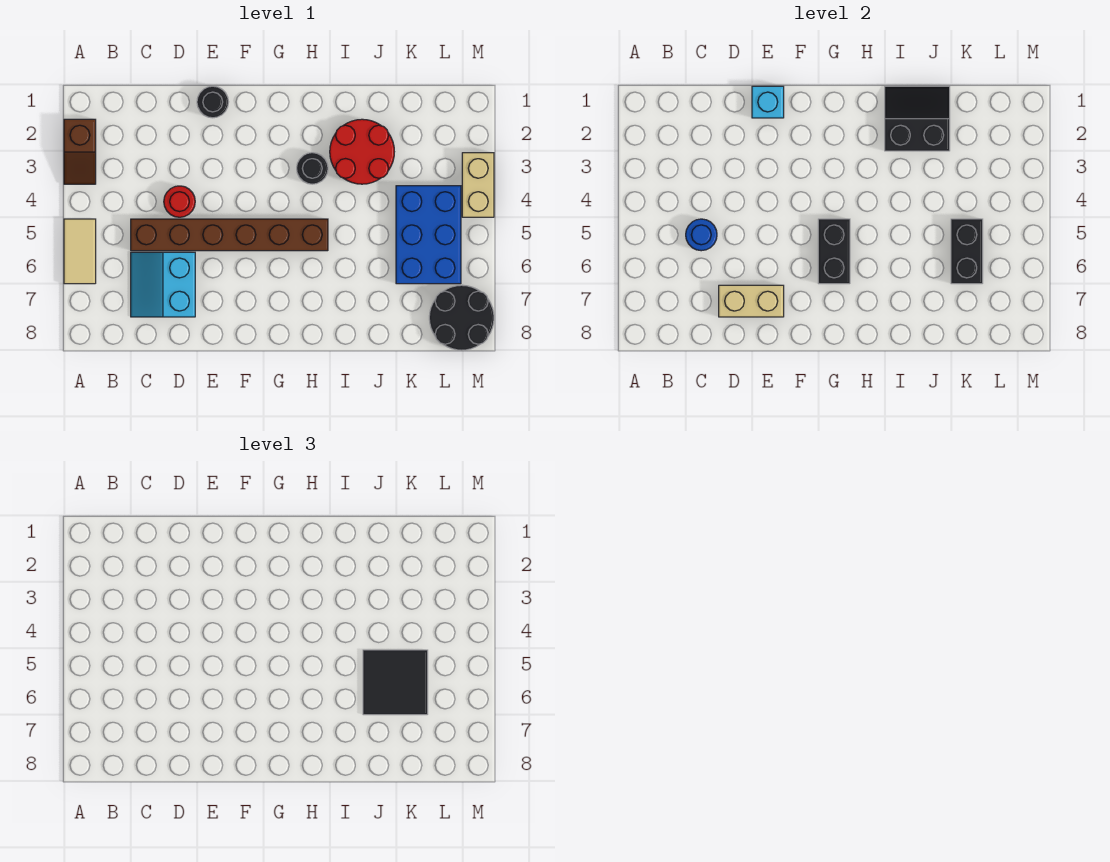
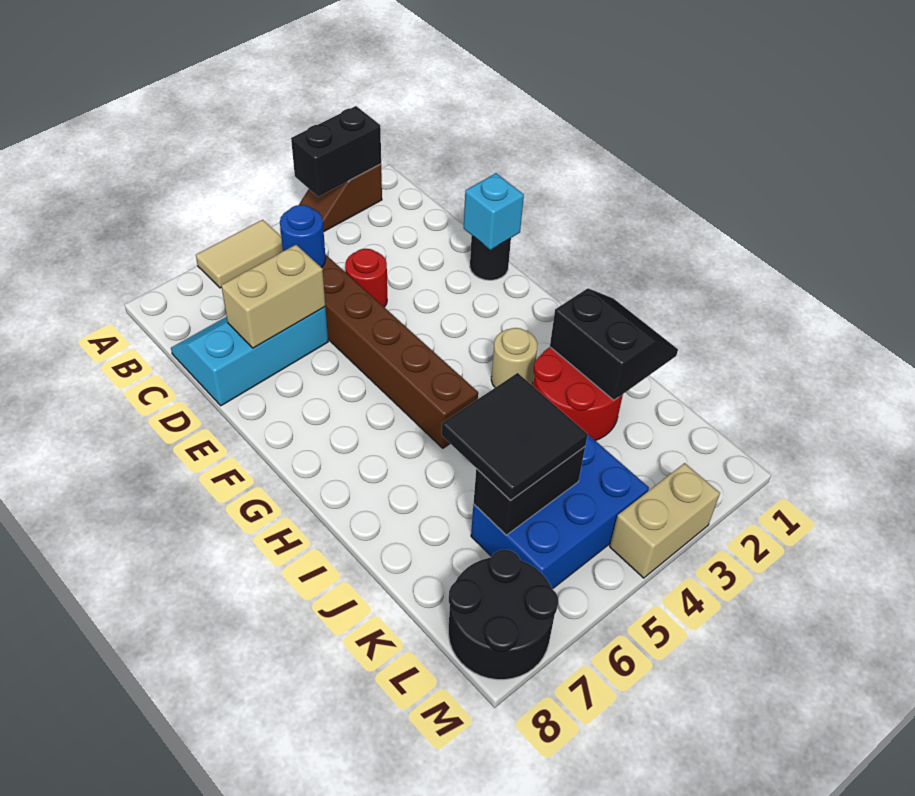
cyan 2x2 slope [131,252,195,317] -> cyan 2x3 slope [171,307,328,406]
tan 1x2 brick [719,285,784,317] -> tan 1x2 brick turned to [221,245,325,348]
black 1x2 brick [818,219,850,284] -> black 1x2 brick moved to [291,106,381,197]
black 1x1 round brick [297,153,328,184] -> tan 1x1 round brick [491,328,537,388]

